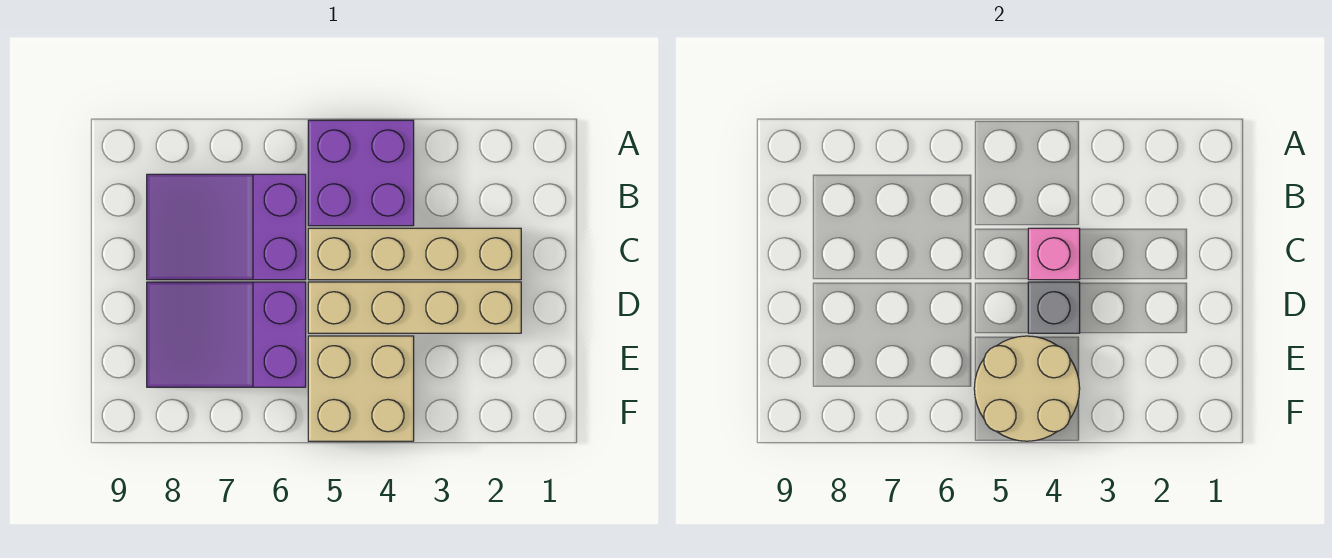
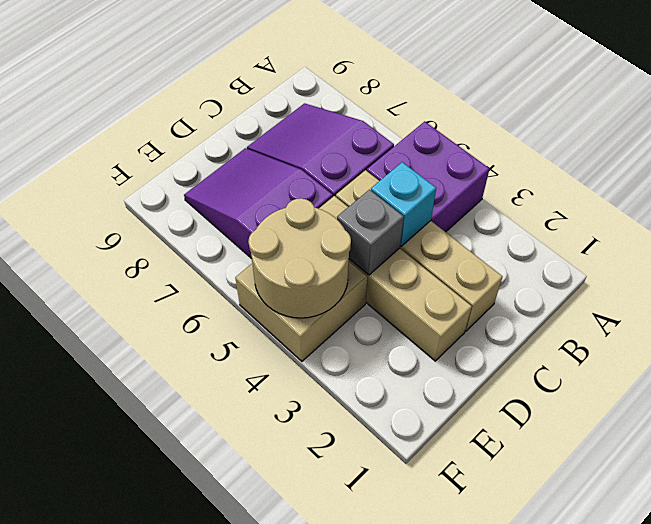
pink 1x1 brick [1028,228,1080,280] -> cyan 1x1 brick [371,162,436,246]

